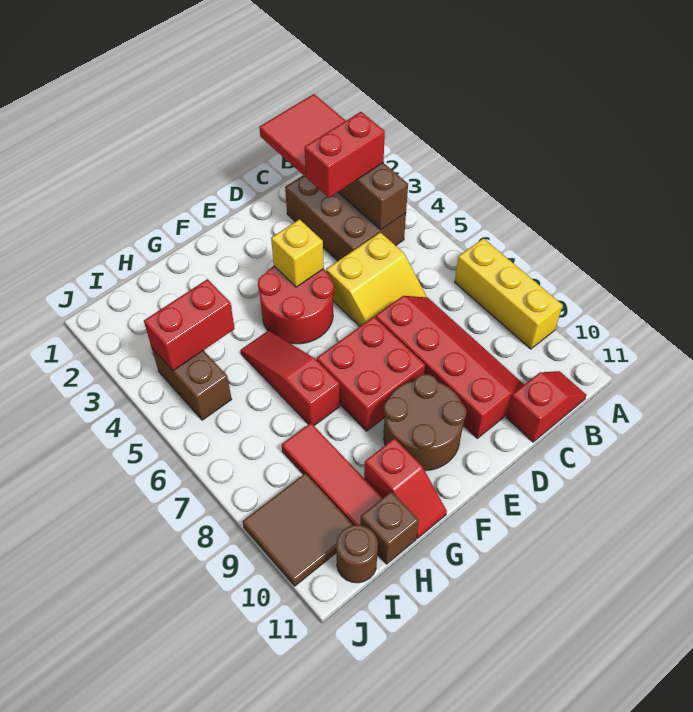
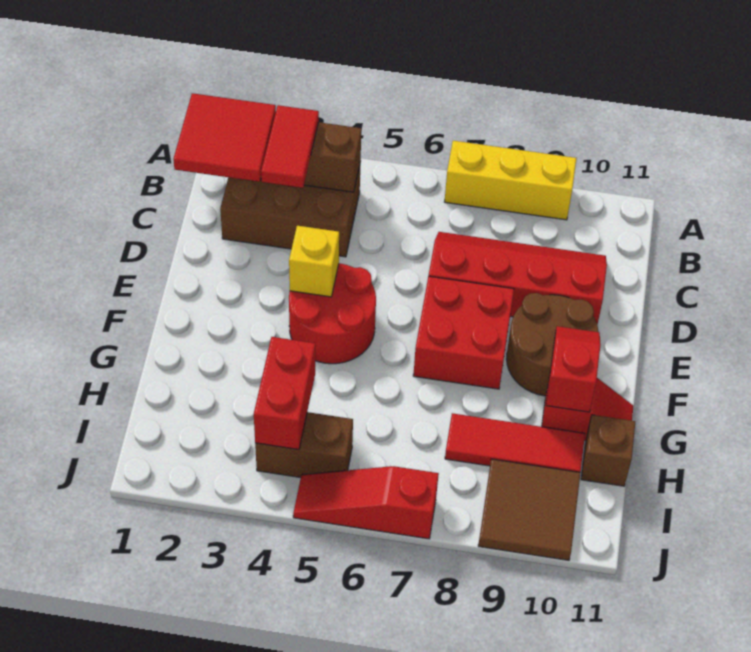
red 1x2 brick [305,112,385,198] -> red 1x2 tile [261,105,319,188]
red 1x2 slope [506,371,586,442] -> red 1x2 slope moved to [546,326,600,412]
yellow 2x2 slope [326,232,426,326] -> none
red 1x3 slope [241,331,340,425] -> red 1x3 slope moved to [293,466,439,539]
brown 1x1 round brick [336,525,378,583] -> none

